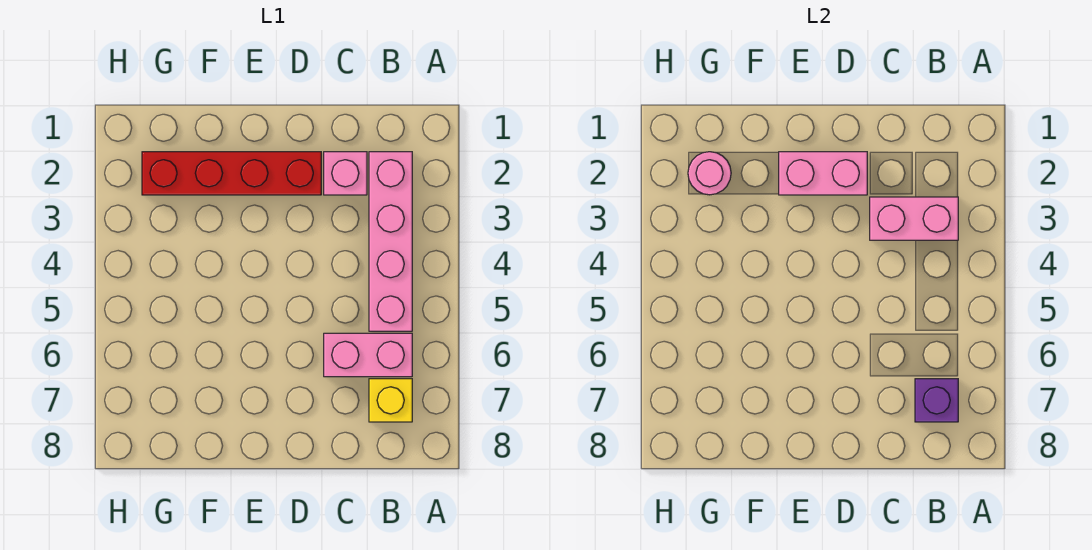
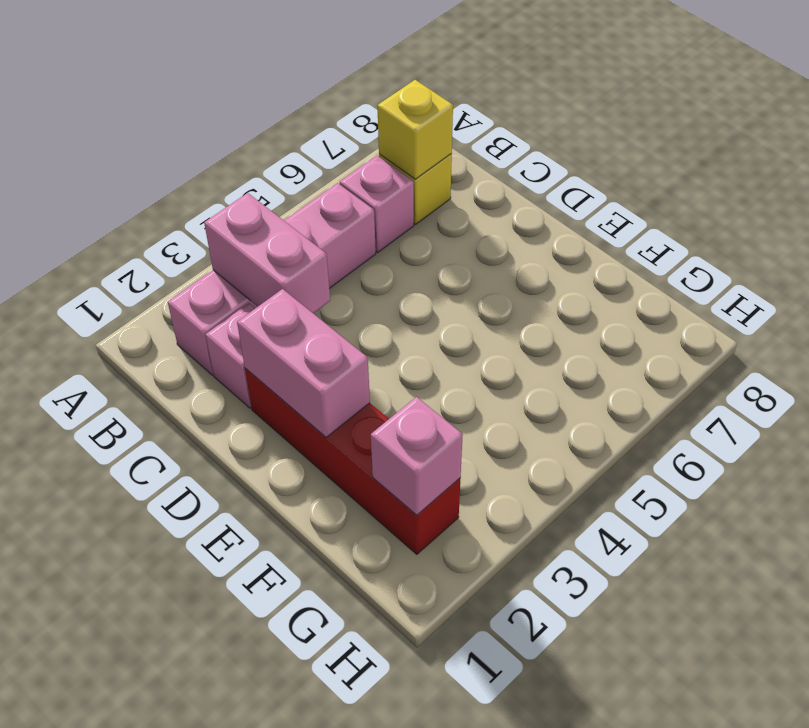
pink 1x2 brick [324,333,412,377] -> pink 1x1 brick [340,156,414,252]
purple 1x1 brick [915,379,958,422] -> yellow 1x1 brick [377,80,453,179]
pink 1x1 round brick [688,152,731,195] -> pink 1x1 brick [371,397,463,515]

